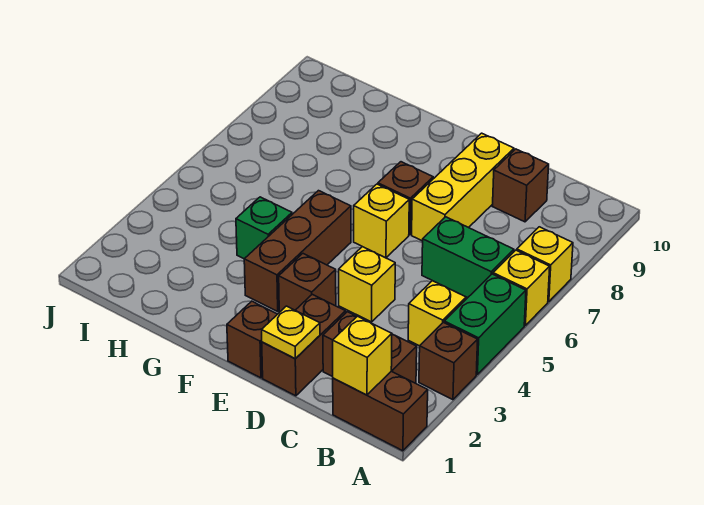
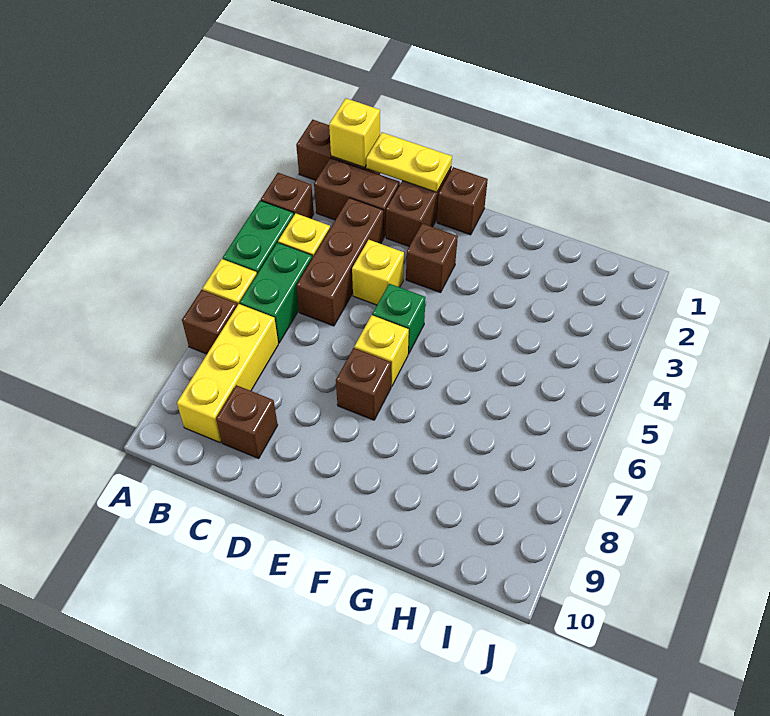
yellow 1x1 brick [517,227,573,302] -> brown 1x1 brick [182,290,237,354]
green 1x2 brick [422,217,514,298] -> green 1x2 brick turned to [240,243,312,343]
yellow 1x1 plate [262,306,320,359] -> yellow 1x2 plate [366,133,452,192]
yellow 1x3 brick [412,133,514,241] -> yellow 1x3 brick moved to [177,304,278,442]
brown 1x3 brick [244,191,351,311] -> brown 1x3 brick moved to [296,198,384,326]
green 1x1 brick [236,197,292,259] -> green 1x1 brick moved to [372,284,426,354]

